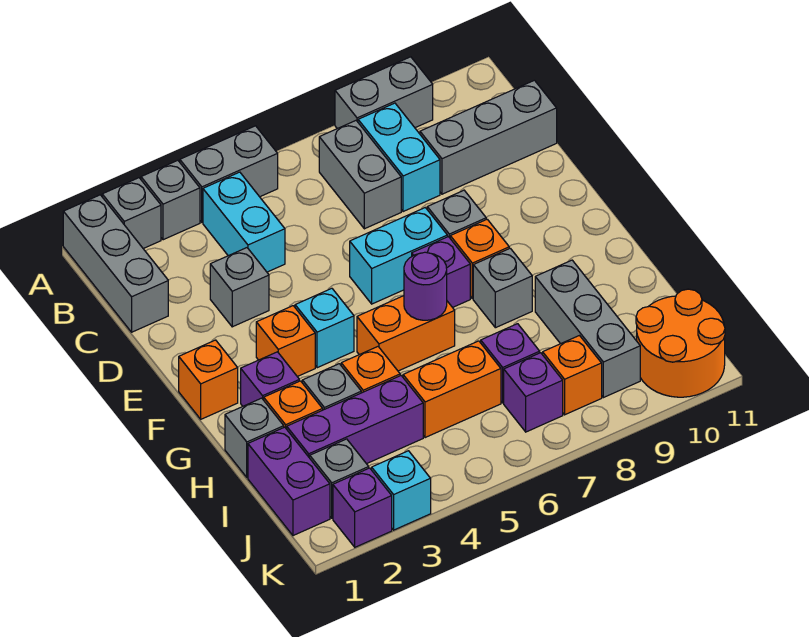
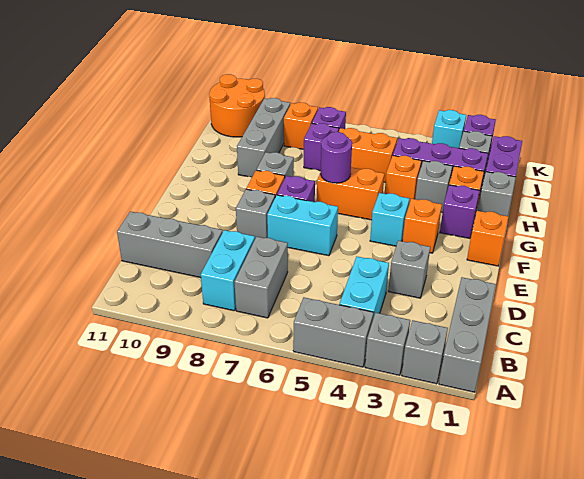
grey 1x2 brick [335,57,433,129] -> none

